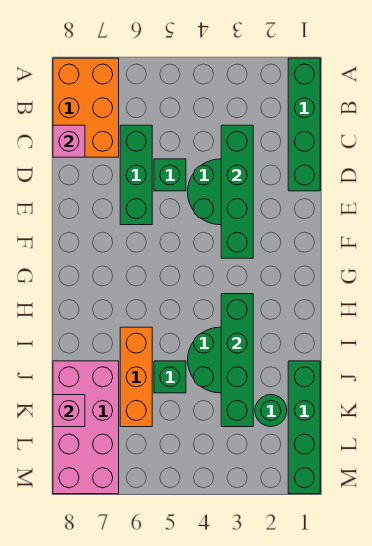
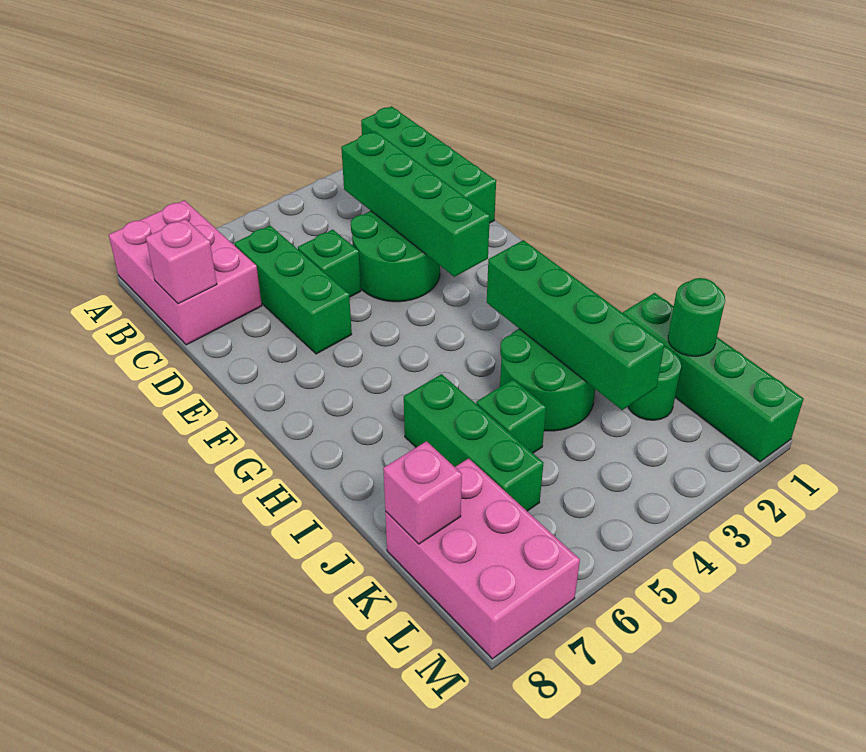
orange 2x3 brick [53,58,119,157] -> pink 2x3 brick [109,200,262,345]
orange 1x3 brick [120,327,152,427] -> green 1x3 brick [404,374,543,511]
pink 2x4 brick [53,361,119,494] -> pink 2x3 brick [385,458,580,659]
none -> green 1x1 round brick [668,278,725,357]

